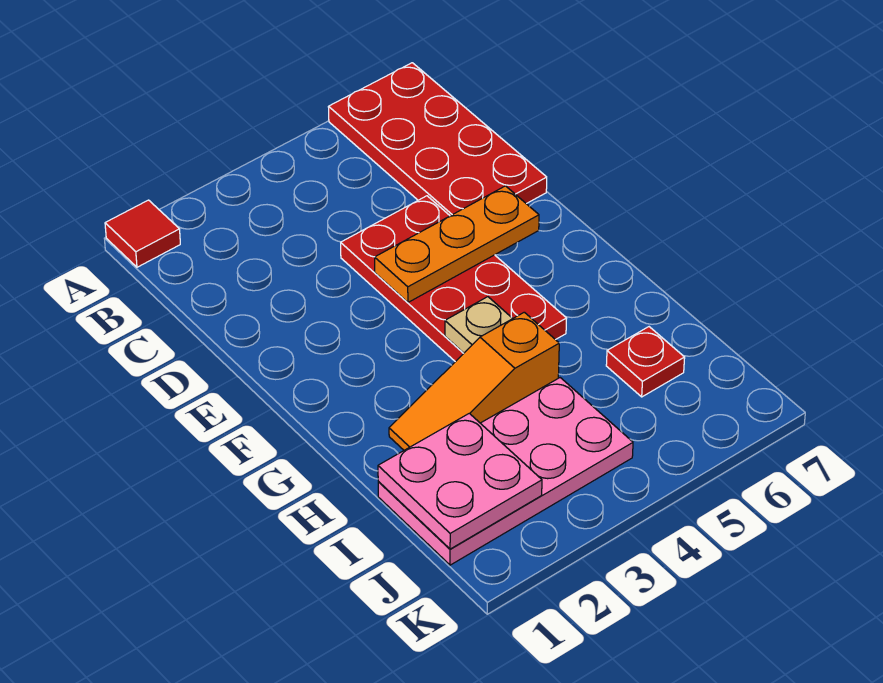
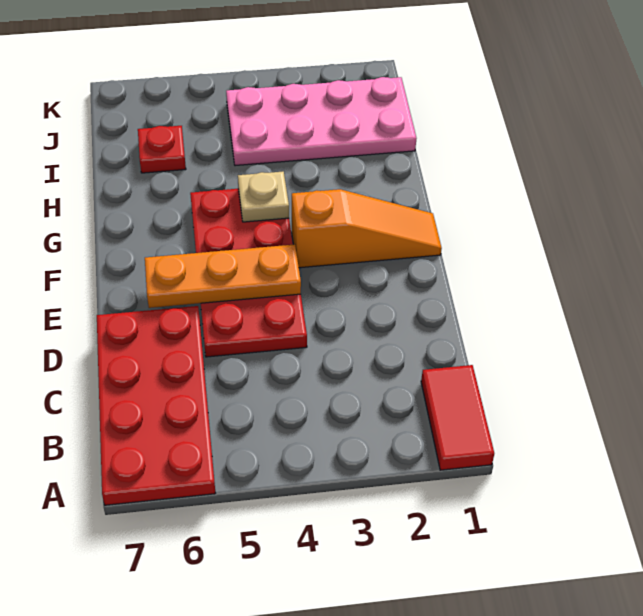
red 1x1 tile [105,200,180,267] -> red 1x2 tile [421,365,494,470]
orange 1x3 slope [389,312,559,450] -> orange 1x3 slope moved to [292,189,442,268]
pink 2x2 plate [378,413,542,549] -> none

